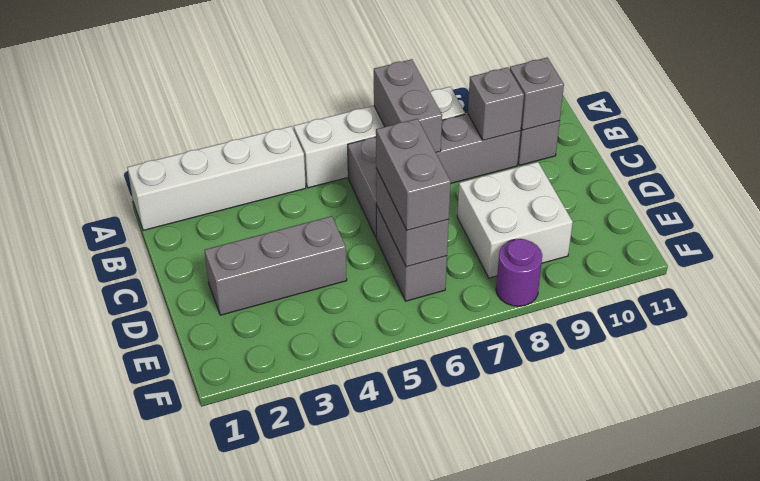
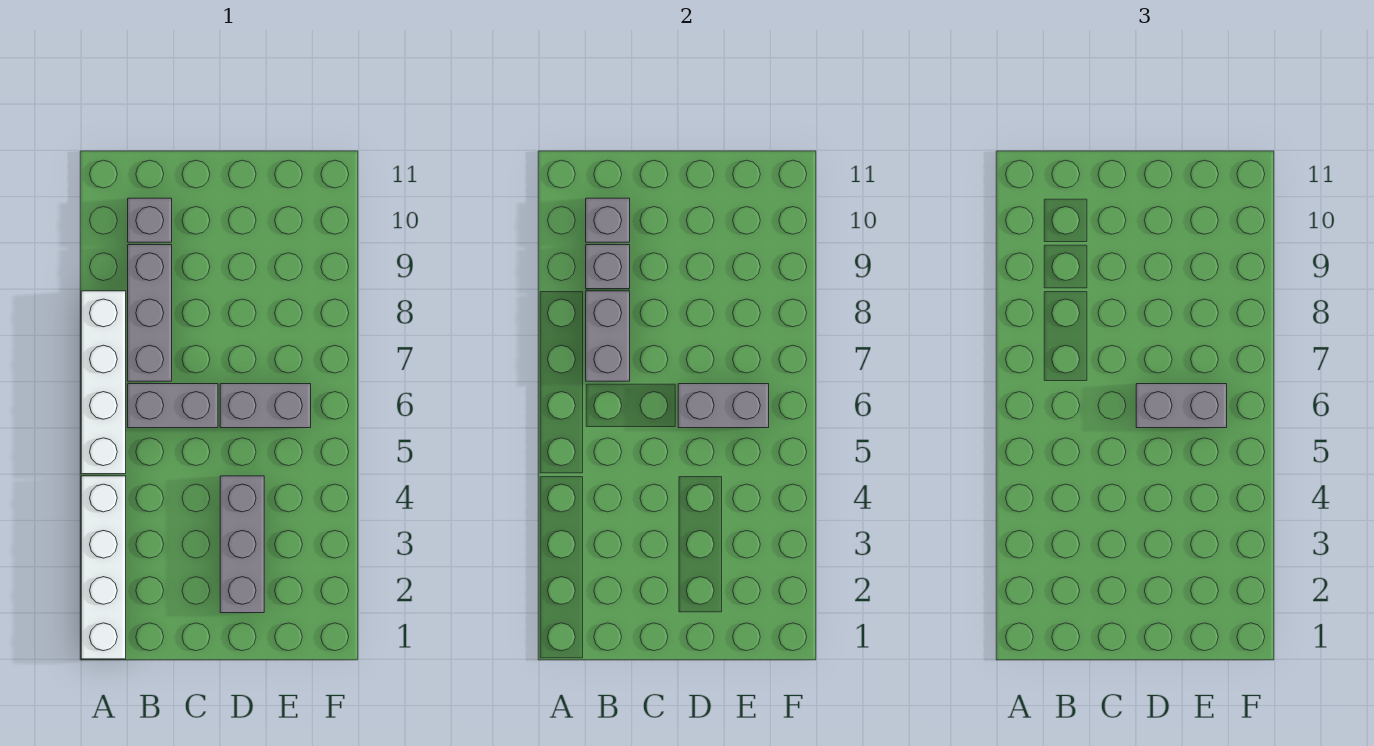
grey 1x2 brick [374,59,442,152] -> grey 1x2 brick turned to [586,291,630,381]
white 2x2 brick [457,162,573,278] -> none
purple 1x1 round brick [496,239,542,306] -> none

